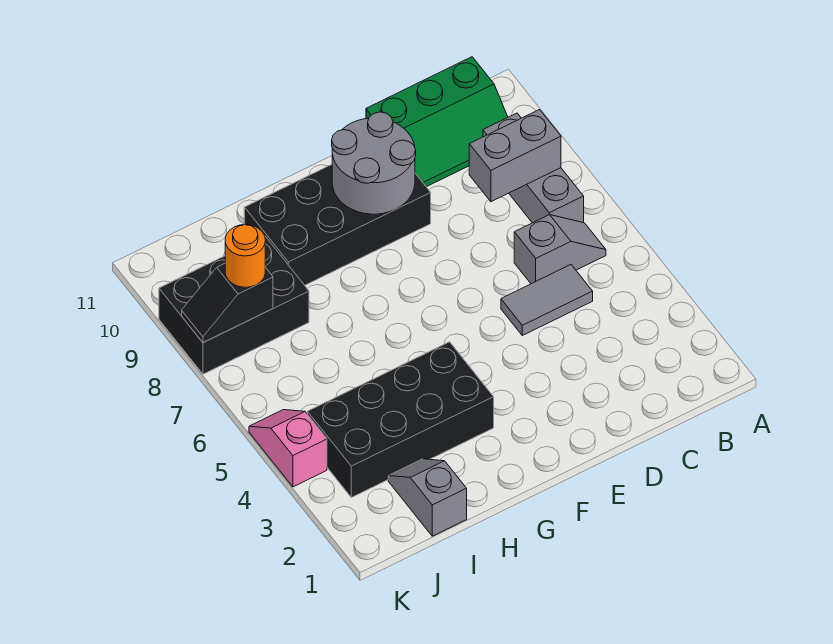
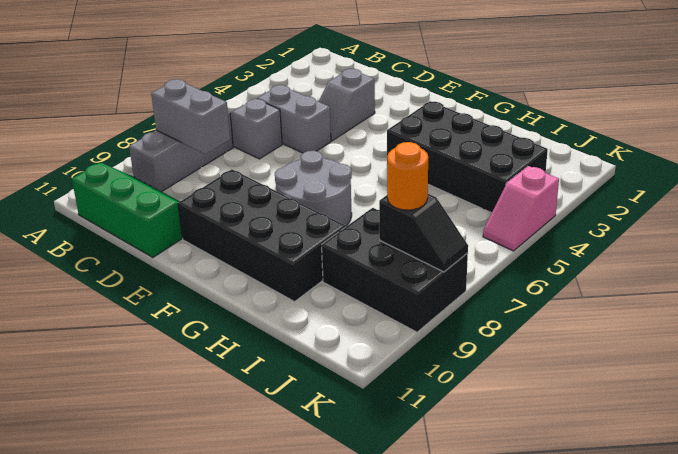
grey 1x2 tile [501,265,593,335] -> grey 1x2 brick [257,85,331,153]
grey 2x2 round brick [332,112,416,214] -> grey 2x2 round brick moved to [275,151,352,227]
grey 1x2 slope [388,459,467,536] -> grey 1x2 slope moved to [318,69,375,141]

